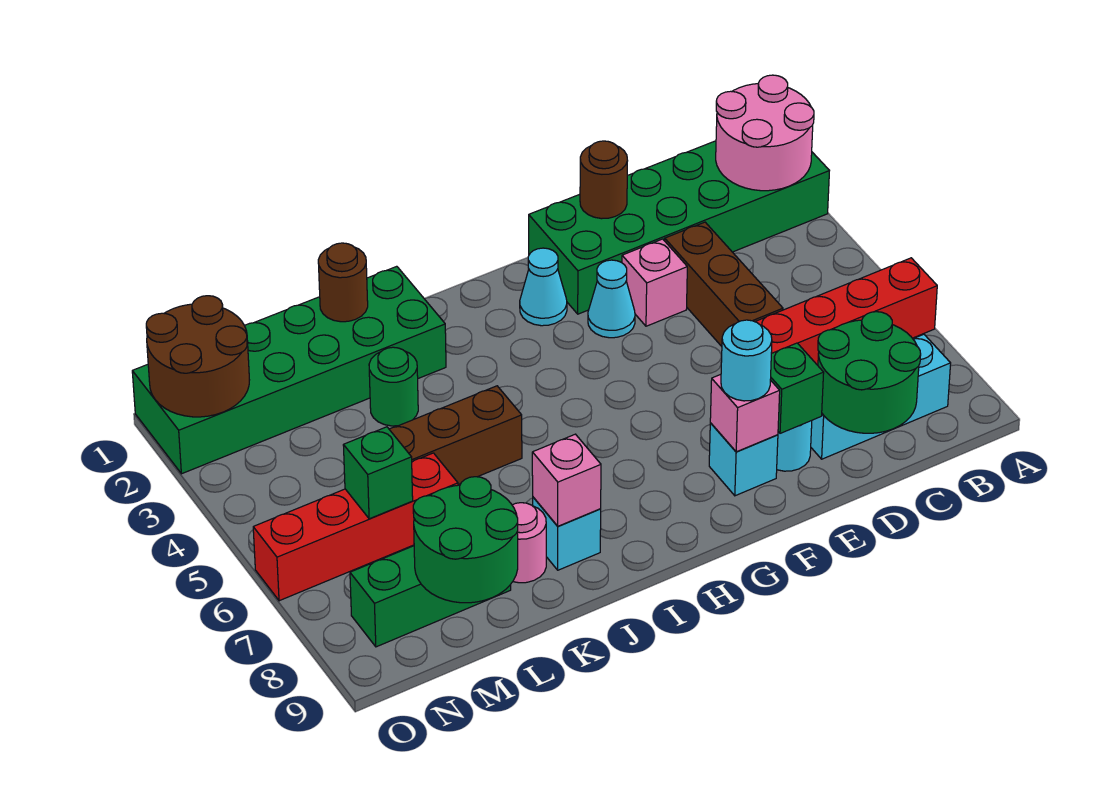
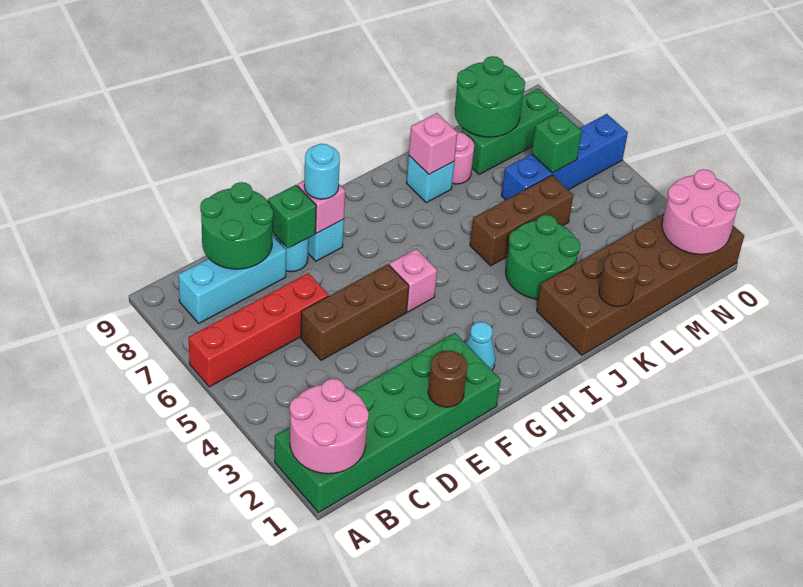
brown 1x3 brick [665,222,783,346] -> brown 1x3 brick turned to [301,264,409,360]
pink 1x1 brick [622,239,687,326] -> pink 1x1 brick moved to [389,249,437,312]
cyan 1x1 cone [588,260,635,338] -> none
green 2x6 brick [132,266,446,474] -> brown 2x6 brick [537,214,744,355]
green 1x1 round brick [369,347,418,426] -> green 2x2 round brick [506,215,580,299]
red 1x4 brick [253,453,458,601] -> blue 1x4 brick [501,114,628,200]
brown 2x2 round brick [146,296,249,417] -> pink 2x2 round brick [662,169,740,254]

